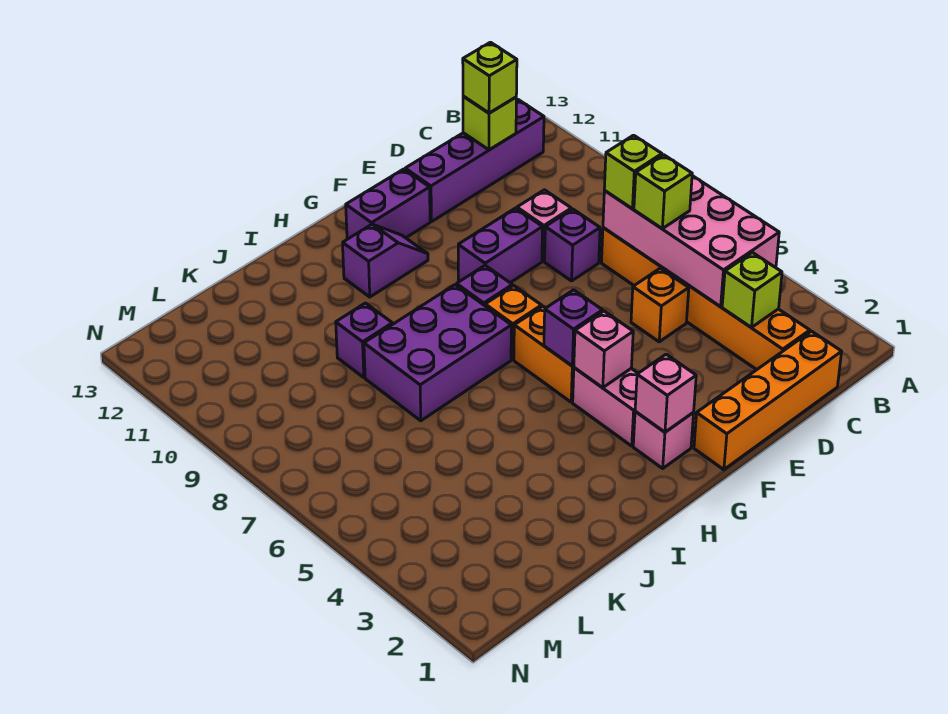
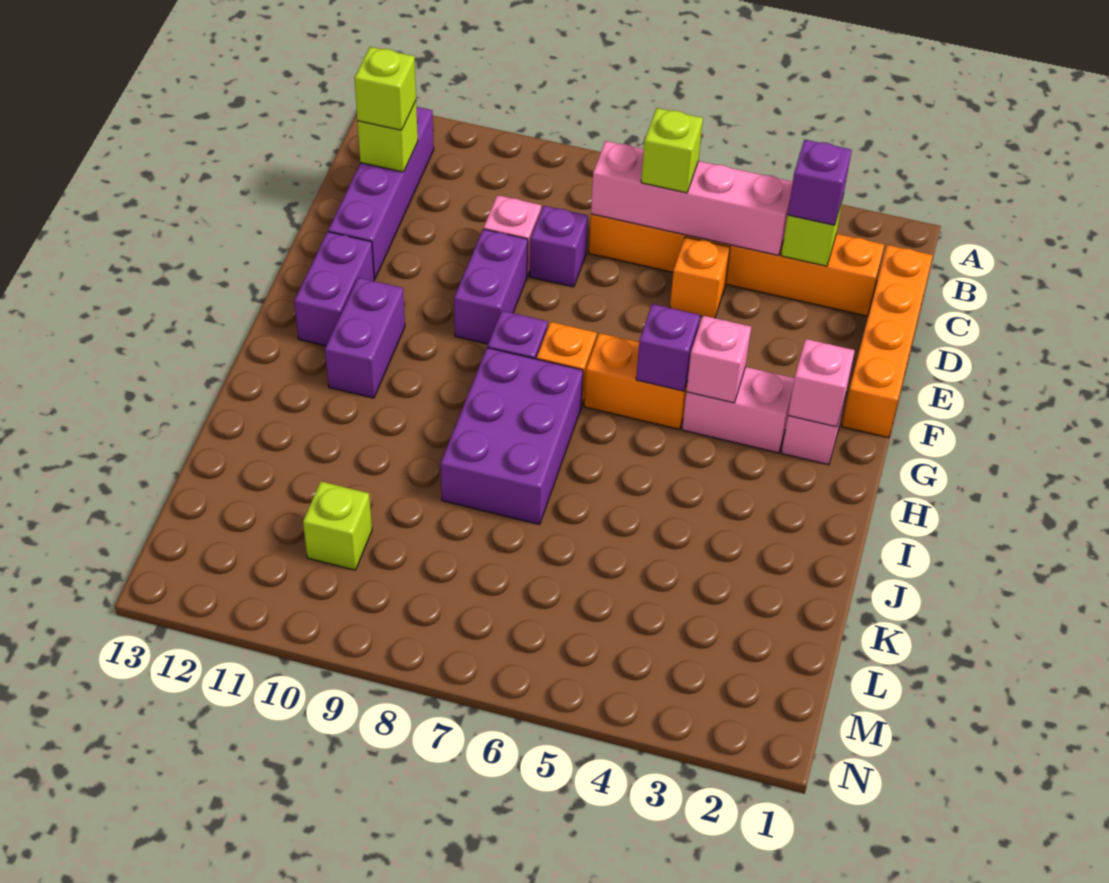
pink 2x4 brick [603,176,779,306] -> pink 1x4 brick [591,141,793,255]
lime 1x1 brick [604,135,662,209] -> lime 1x1 brick moved to [303,482,372,570]
purple 1x2 slope [343,224,428,297] -> purple 1x2 brick [325,278,405,398]
purple 1x1 brick [336,303,392,378] -> purple 1x1 brick moved to [788,140,852,225]

